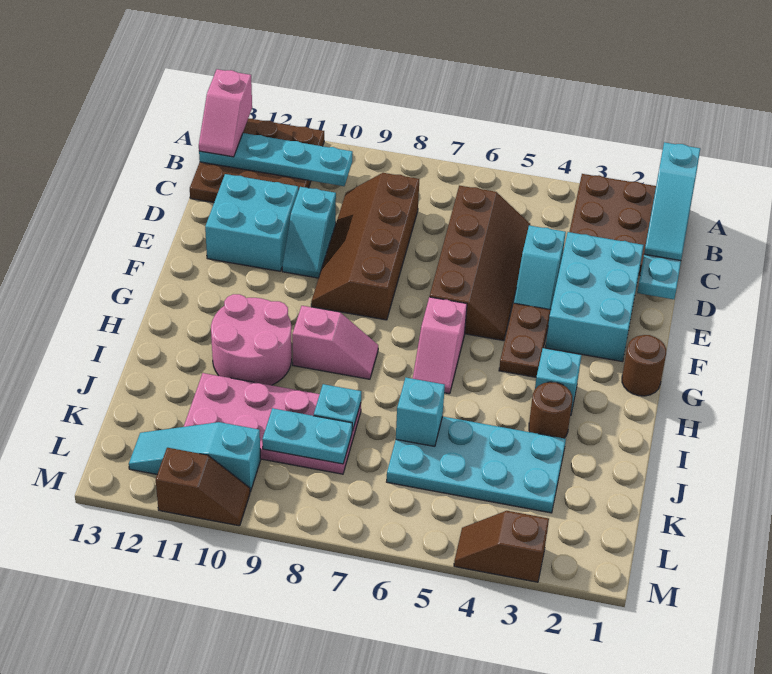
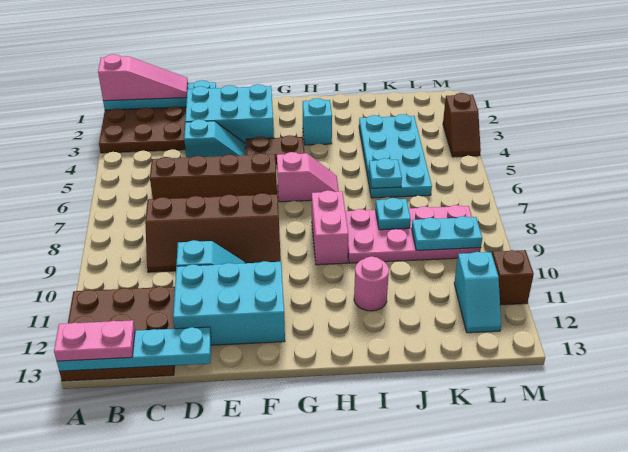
cyan 1x3 slope [644,142,700,261] -> pink 1x3 slope [98,54,188,101]
pink 1x2 slope [199,69,252,157] -> pink 1x2 plate [54,320,135,361]
cyan 1x4 plate [199,133,353,186] -> cyan 1x4 plate turned to [57,327,211,371]
cyan 2x2 brick [205,174,298,271] -> cyan 2x3 brick [173,261,285,345]
brown 1x1 round brick [622,335,666,396] -> none
pink 1x2 slope [292,306,378,379] -> pink 1x2 brick [312,190,348,265]
pink 2x2 round brick [211,294,292,385] -> pink 1x1 round brick [354,256,389,311]
brown 1x1 round brick [529,382,572,438] -> none
cyan 1x1 brick [396,378,445,446] -> cyan 1x1 plate [369,158,402,188]
pink 2x4 plate [184,373,361,474] -> pink 2x4 plate turned to [345,205,481,263]
cyan 1x2 plate [262,408,352,464] -> cyan 1x2 plate turned to [412,216,482,250]
cyan 1x3 slope [129,422,261,492] -> cyan 1x2 slope [454,252,501,333]

